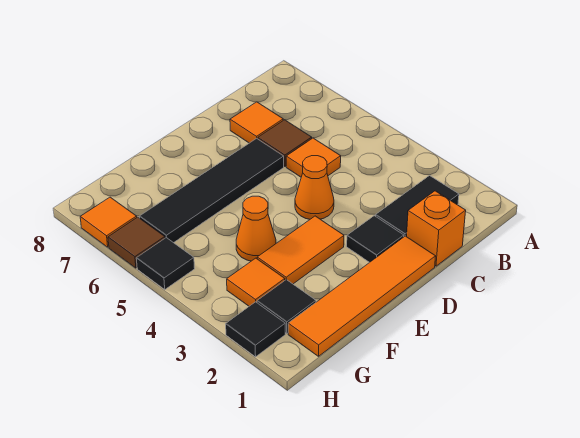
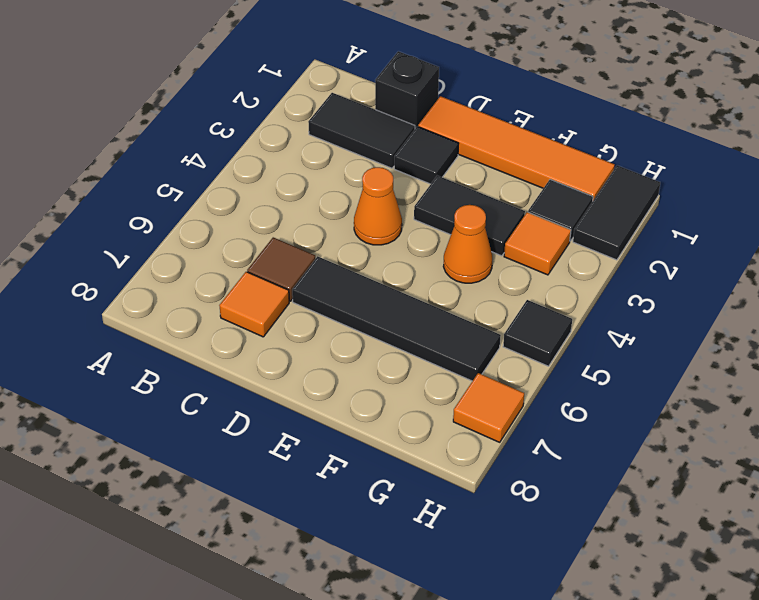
orange 1x1 brick [407,191,466,266] -> black 1x1 brick [375,51,439,128]
orange 1x1 tile [286,138,341,177] -> none
orange 1x2 tile [257,216,344,284] -> black 1x2 tile [414,176,525,256]
black 1x1 tile [226,302,285,357] -> black 1x2 tile [573,165,660,260]
brown 1x1 tile [108,217,165,268] -> none

